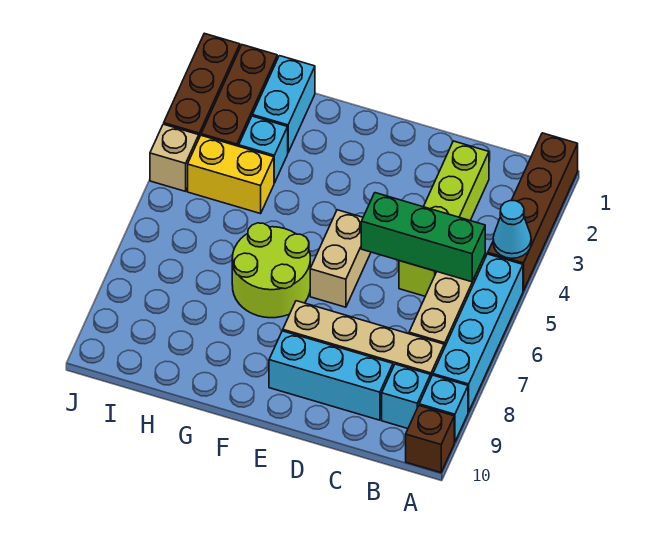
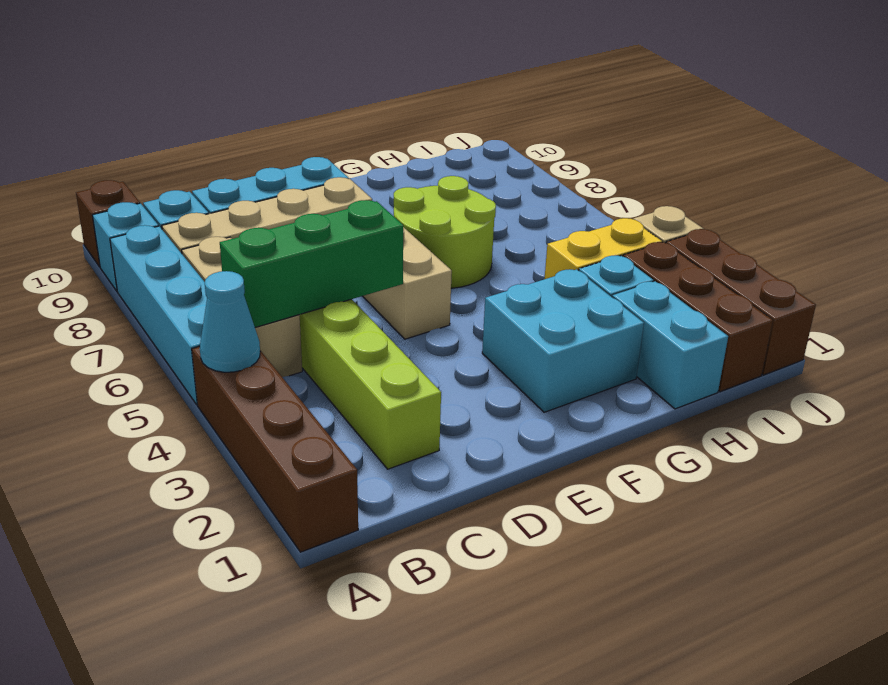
none -> cyan 2x2 brick [482,269,644,412]

